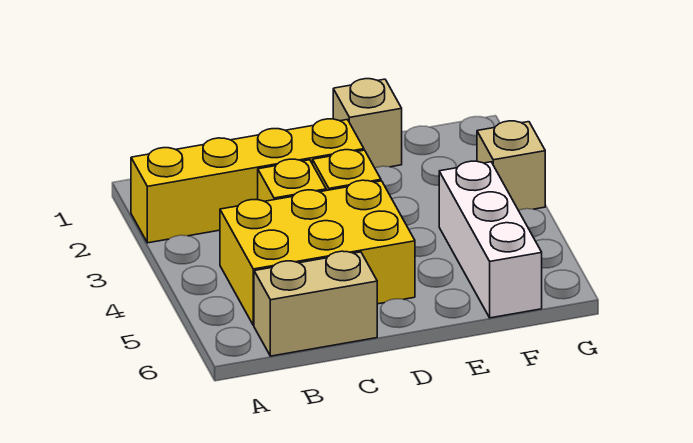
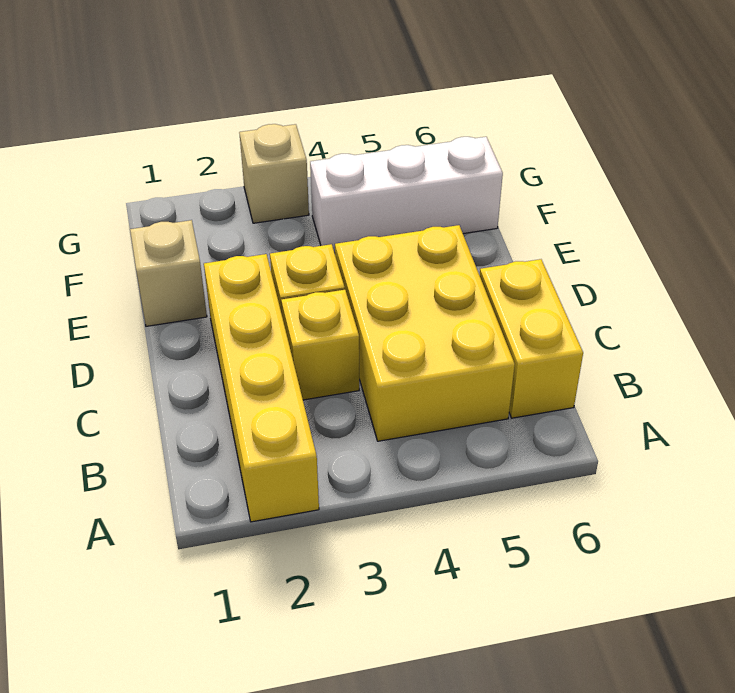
tan 1x2 brick [254,251,377,356] -> yellow 1x2 brick [480,259,583,418]

